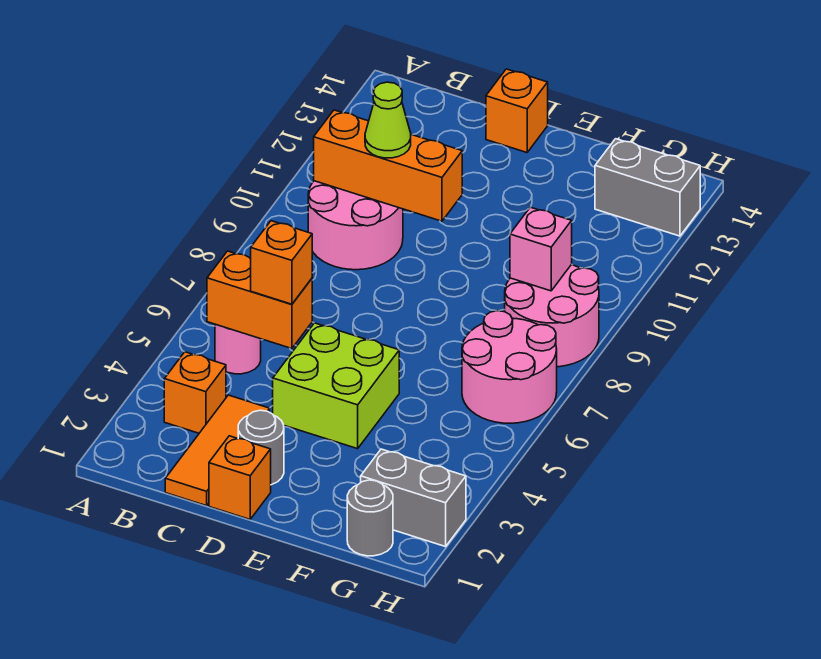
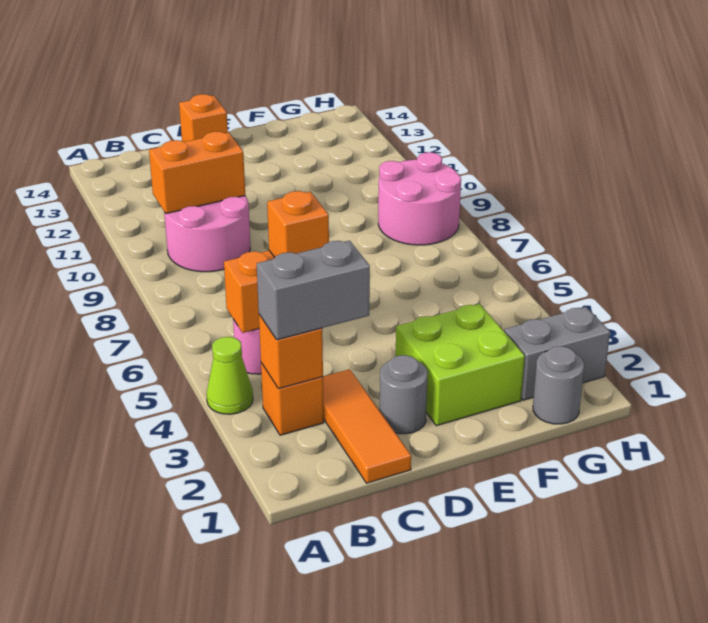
orange 1x3 brick [314,110,462,221] -> orange 1x2 brick [149,131,245,214]
lime 1x1 cone [365,82,411,158] -> lime 1x1 cone moved to [206,337,253,414]
orange 1x1 brick [209,436,271,519] -> orange 1x1 brick moved to [259,315,323,389]
lime 2x2 brick [273,323,399,449] -> lime 2x2 brick moved to [396,304,525,426]
pink 2x2 round brick [462,311,557,423] -> none
pink 1x1 brick [510,207,572,291] -> none
grey 1x2 brick [595,139,700,236] -> grey 1x2 brick moved to [257,241,370,340]

